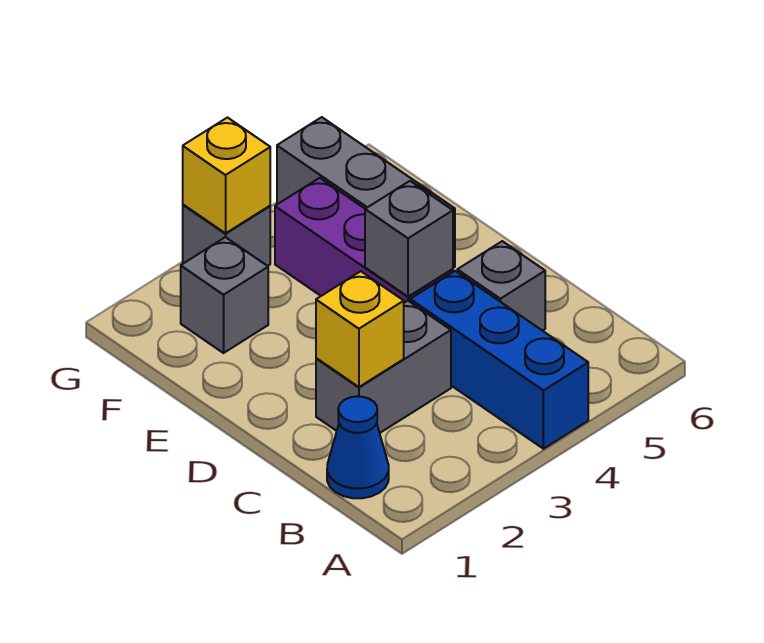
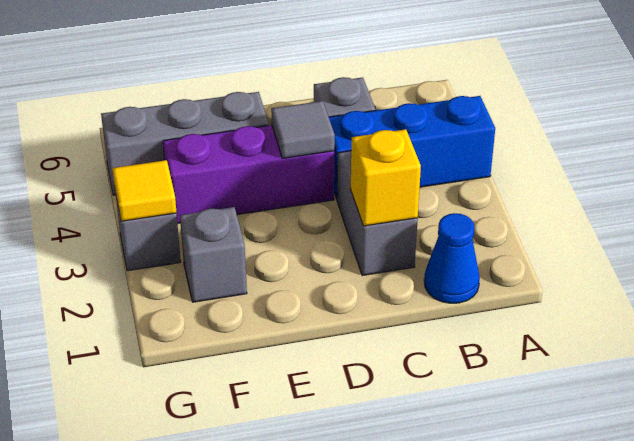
grey 1x1 brick [365,181,453,297] -> grey 1x1 tile [271,101,335,158]
yellow 1x1 brick [183,118,270,233] -> yellow 1x1 tile [112,160,177,221]

